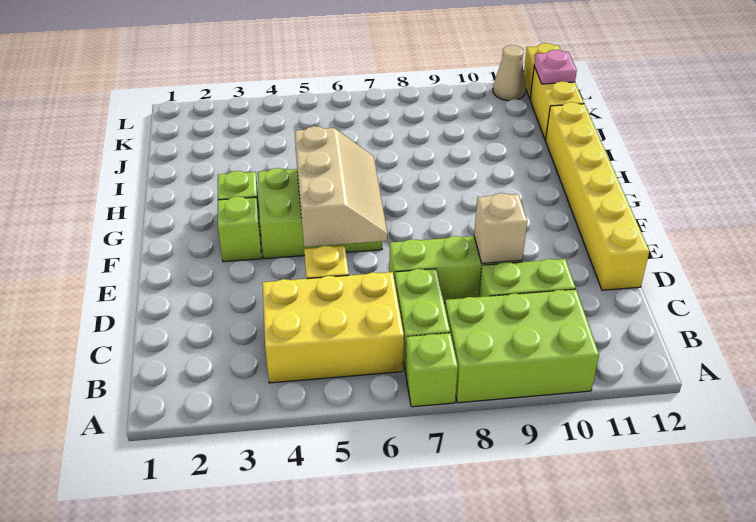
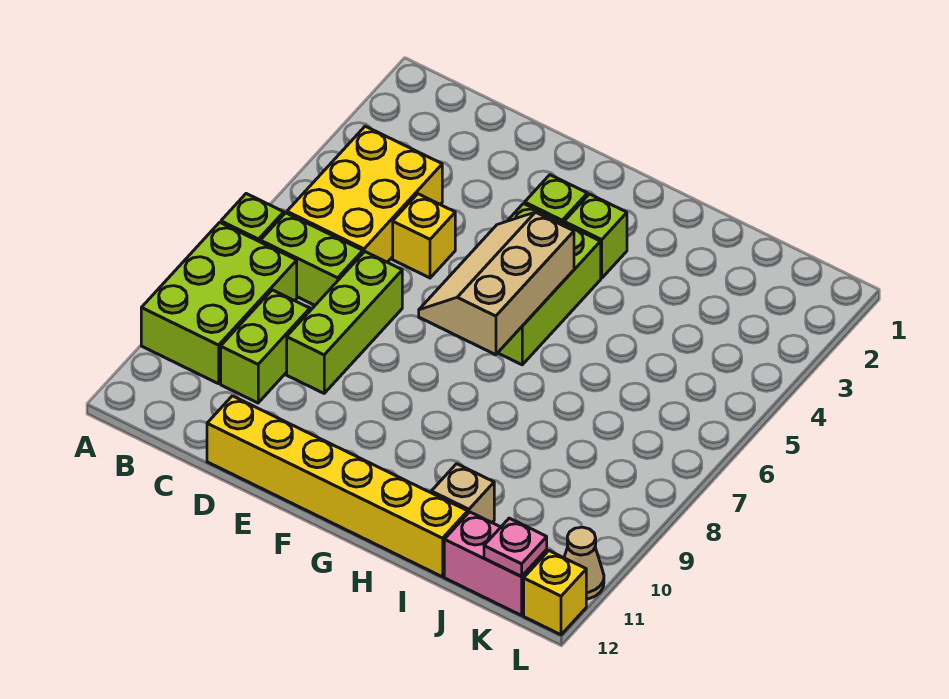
tan 1x1 brick [474,193,527,263] -> tan 1x1 brick moved to [431,464,494,522]
tan 2x3 slope [295,126,387,247] -> tan 2x3 slope turned to [419,212,574,355]
yellow 1x2 brick [530,66,584,140] -> pink 1x2 brick [444,512,547,615]

